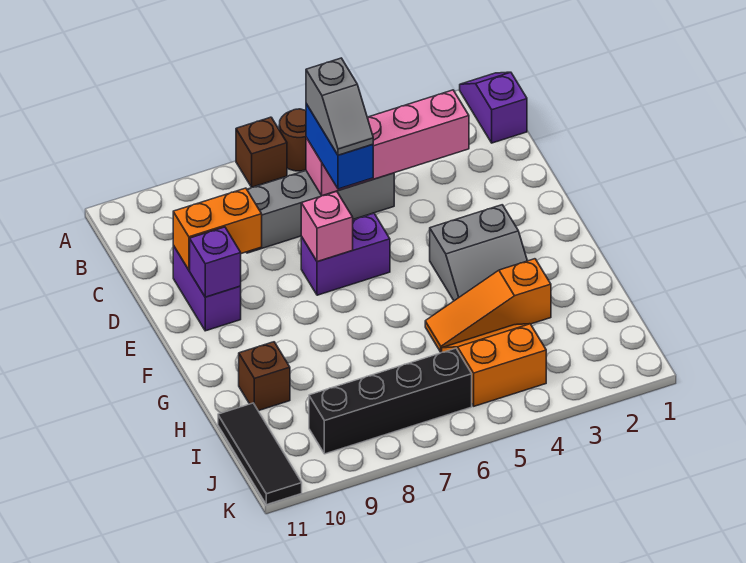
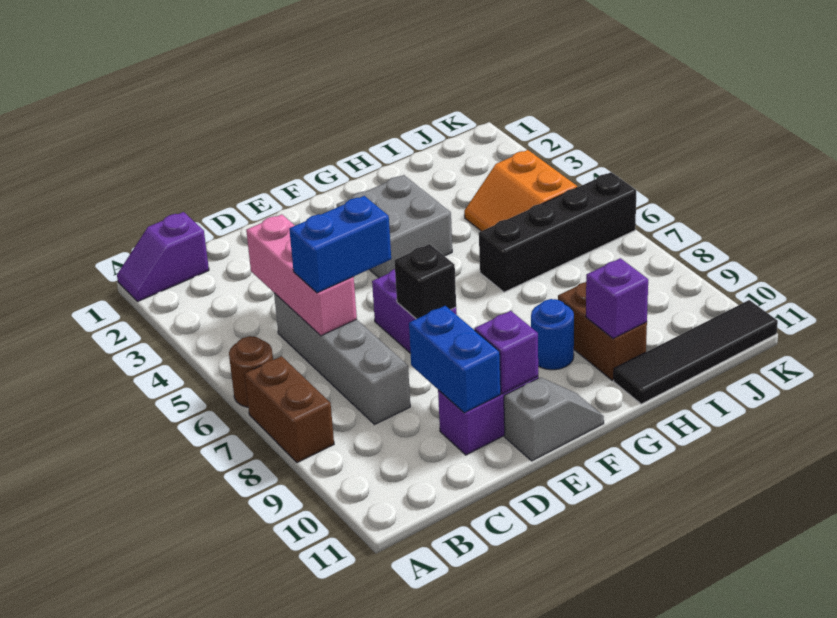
brown 1x1 brick [236,117,287,187] -> brown 1x2 brick [245,356,334,463]
pink 1x4 brick [306,90,469,196] -> pink 1x3 brick [246,214,357,336]
grey 1x2 slope [306,58,373,155] -> grey 1x2 slope moved to [504,377,604,461]
orange 1x2 brick [173,188,262,270] -> blue 1x2 brick [409,306,501,413]
pink 1x1 brick [301,191,353,262] -> black 1x1 brick [394,244,456,319]
grey 2x2 slope [430,205,527,301] -> grey 2x2 brick [337,175,452,278]
none -> blue 1x1 round brick [531,299,574,370]
orange 1x3 slope [425,259,551,352] -> none
brown 1x1 brick [239,342,290,411] -> brown 1x2 brick [558,282,647,380]
none -> purple 1x1 brick [586,258,648,339]
black 1x3 tile [218,403,302,505] -> black 1x4 tile [614,300,778,404]
black 1x4 brick [309,348,472,454] -> black 1x4 brick turned to [479,172,636,292]

